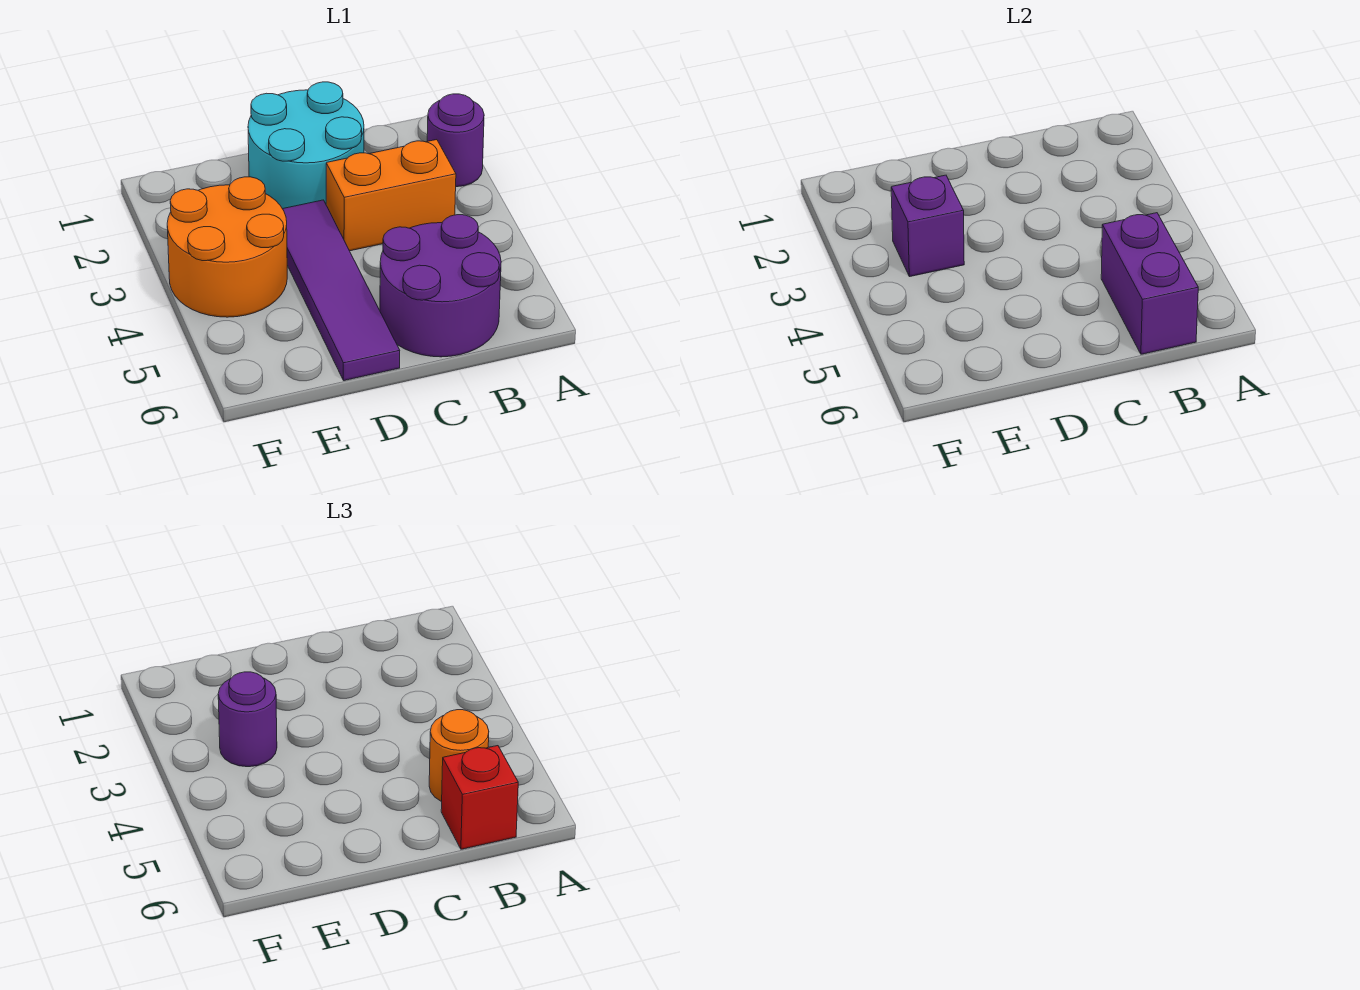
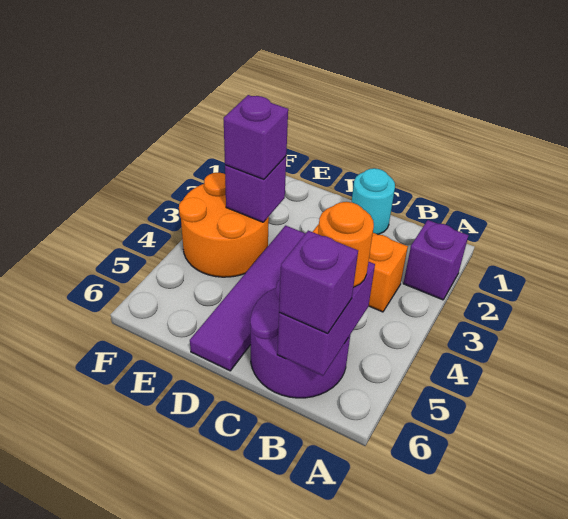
purple 1x1 round brick [427,94,484,187] -> purple 1x1 brick [403,220,468,300]
red 1x1 brick [441,746,518,849] -> purple 1x1 brick [279,231,358,333]
cyan 2x2 round brick [248,82,364,209] -> cyan 1x1 round brick [352,168,395,235]
purple 1x1 round brick [218,672,277,767] -> purple 1x1 brick [224,95,288,179]

